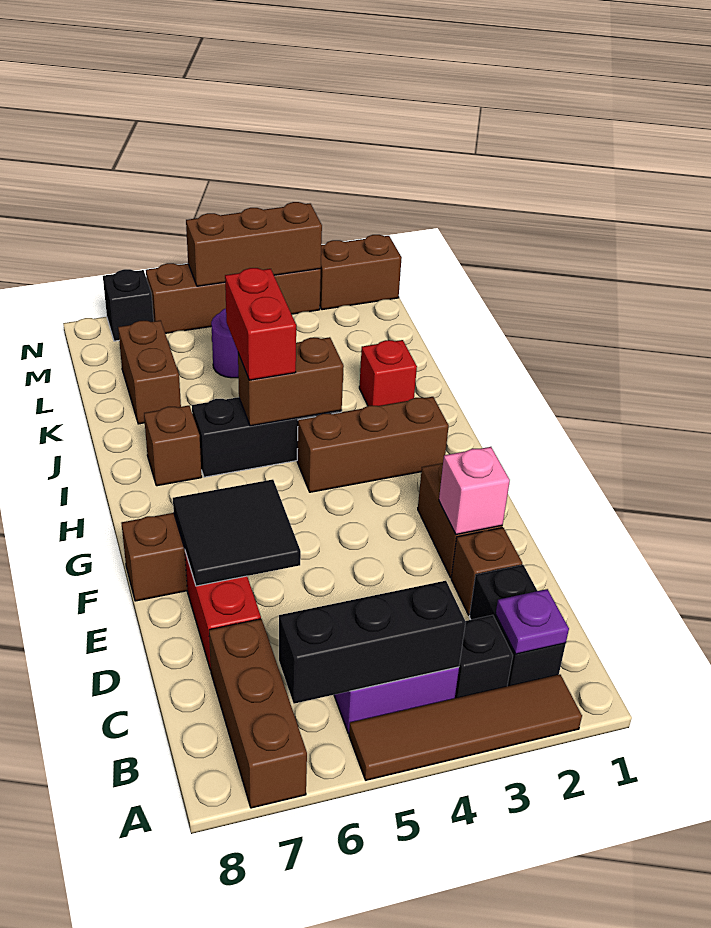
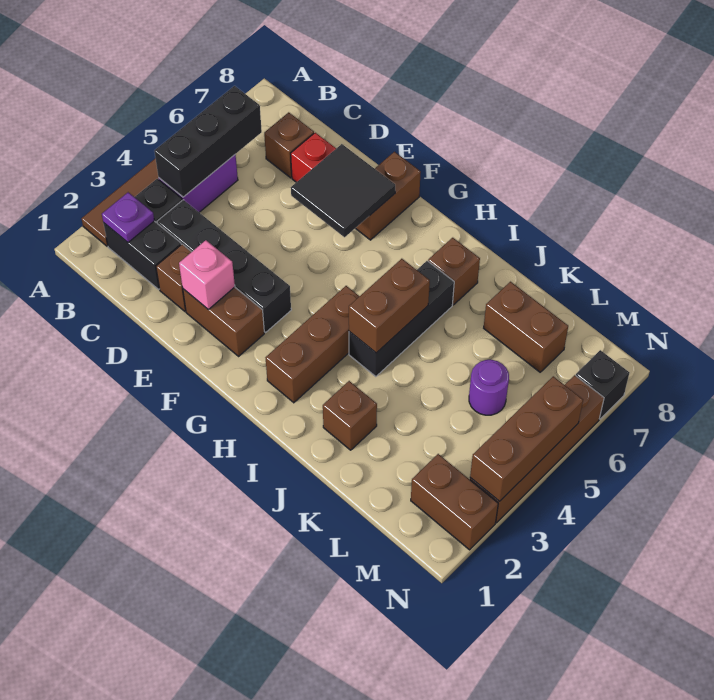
brown 1x3 brick [209,619,307,808] -> brown 1x1 brick [264,112,314,178]
none -> black 1x4 brick [157,200,291,332]
red 1x2 brick [225,268,296,380] -> none
red 1x1 brick [359,340,417,406] -> brown 1x1 brick [323,381,377,450]
brown 1x2 brick [320,235,402,310] -> brown 1x2 brick turned to [411,454,498,550]

